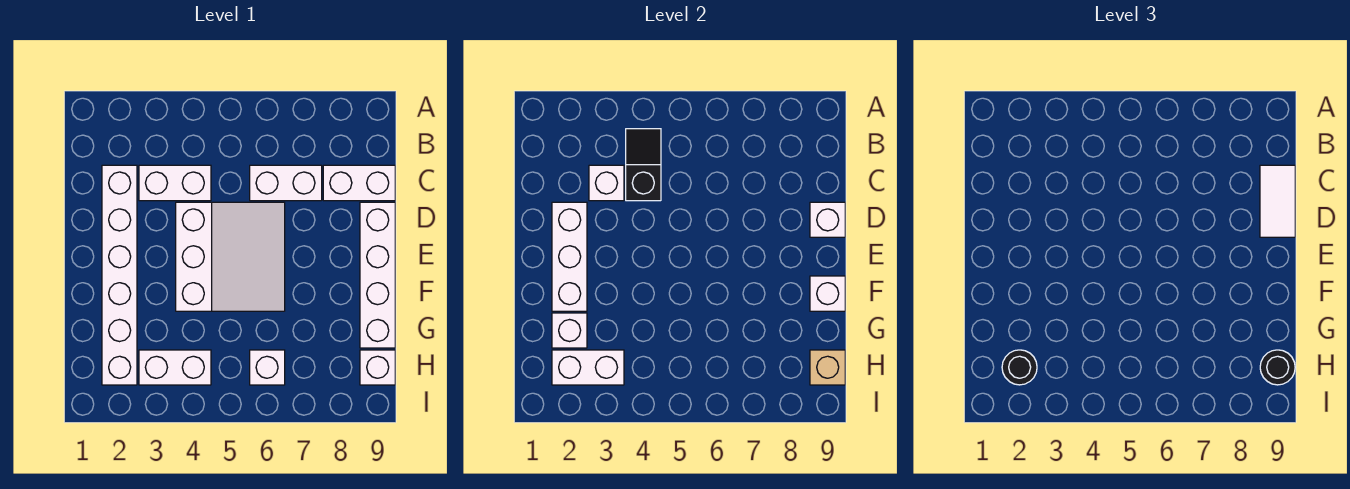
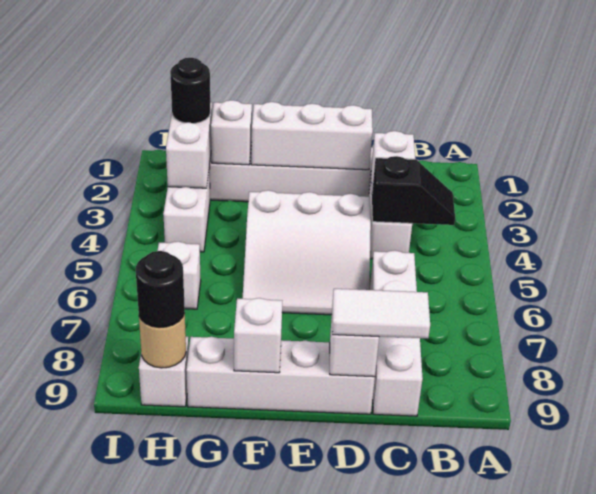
tan 1x1 brick [810,350,845,385] -> tan 1x1 round brick [139,313,186,368]

